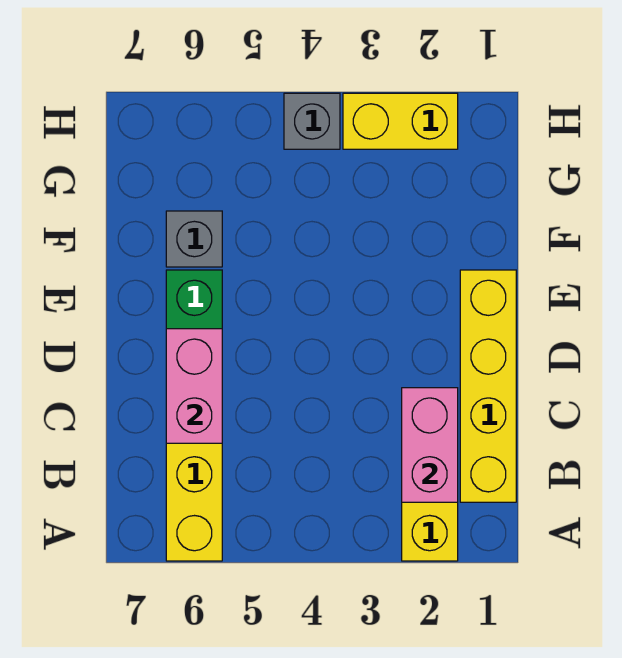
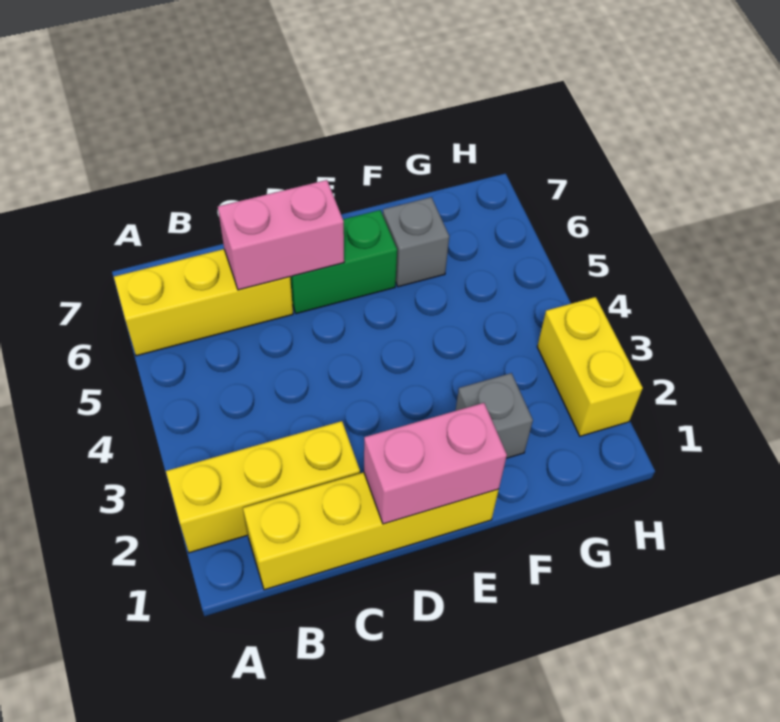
pink 1x2 brick [402,388,458,502] -> pink 1x2 brick moved to [364,403,507,524]
grey 1x1 brick [284,93,340,149] -> grey 1x1 brick moved to [456,373,533,458]

